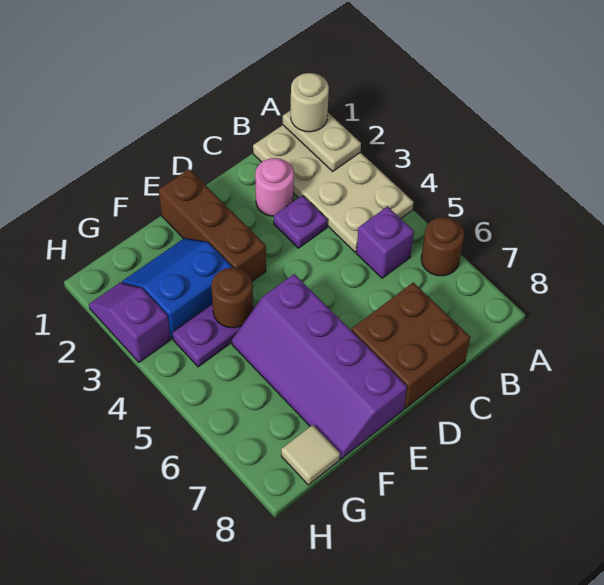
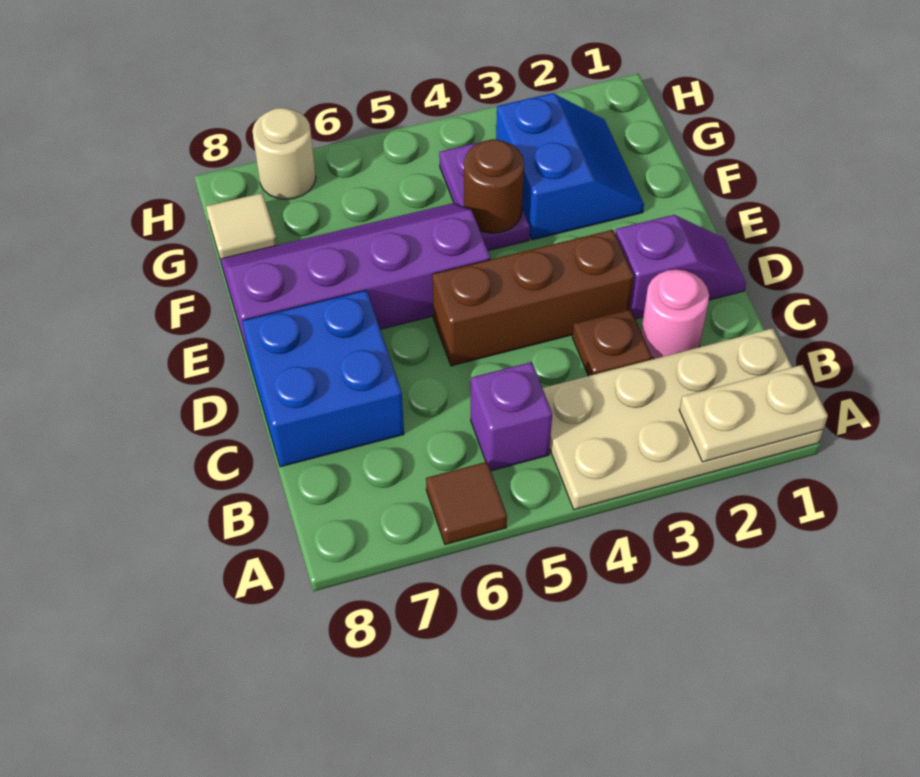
tan 1x1 round brick [291,73,329,132] -> tan 1x1 round brick moved to [252,108,316,199]
brown 1x1 round brick [421,217,464,276] -> brown 1x1 tile [426,462,507,545]
purple 1x1 plate [274,195,327,248] -> brown 1x1 plate [572,309,652,376]
brown 2x2 brick [352,282,470,408] -> blue 2x2 brick [242,290,404,467]
brown 1x3 brick [159,169,266,281] -> brown 1x3 brick moved to [432,230,634,366]
purple 1x2 slope [89,282,170,362] -> purple 1x2 slope moved to [615,215,746,319]

